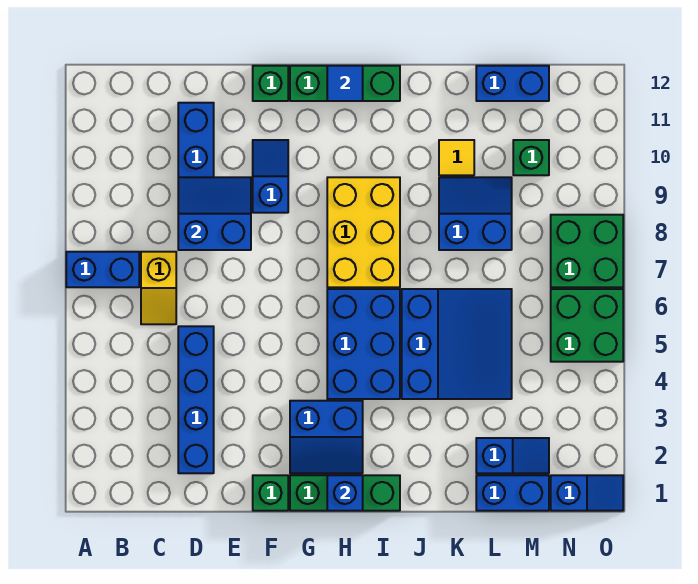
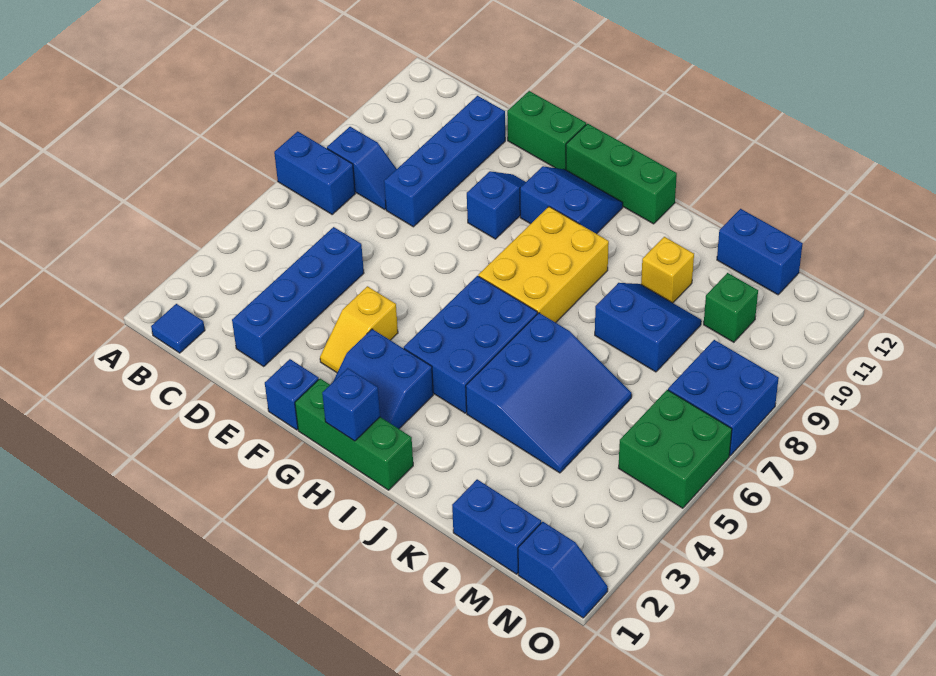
yellow 1x2 slope [141,252,176,324] -> yellow 1x2 slope moved to [320,286,398,373]
blue 2x2 slope [178,177,251,250] -> blue 2x2 slope moved to [520,166,623,234]
green 1x1 brick [253,475,288,511] -> blue 1x1 brick [265,359,319,430]
green 1x1 brick [253,66,288,101] -> green 1x2 brick [507,91,586,170]
blue 1x1 tile [327,66,363,101] -> blue 1x1 tile moved to [151,304,205,353]
yellow 1x1 tile [439,140,474,175] -> yellow 1x1 brick [641,237,694,303]
blue 1x2 slope [476,438,549,473] -> blue 1x2 slope moved to [327,127,396,209]
green 2x2 brick [551,215,623,287] -> blue 2x2 brick [668,340,779,456]

